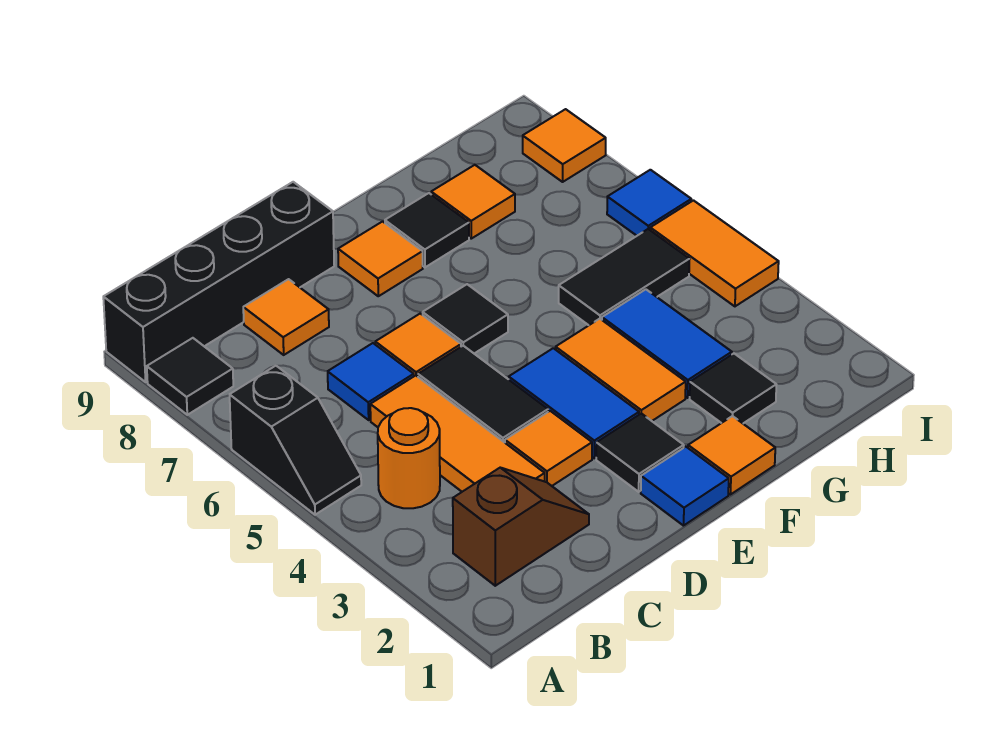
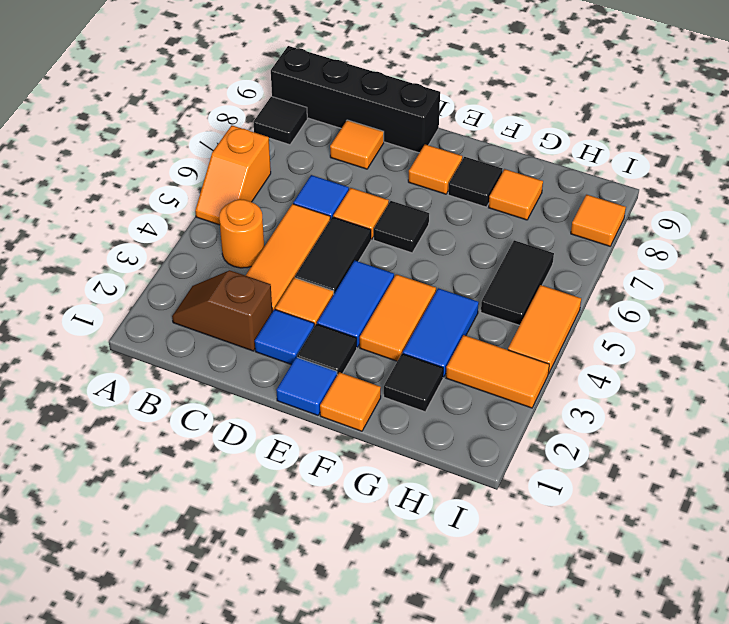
black 1x2 slope [230,366,361,515] -> orange 1x2 slope [195,125,271,225]
brown 1x2 slope [453,468,589,586] -> brown 1x2 slope turned to [172,270,272,351]
black 1x2 tile [559,229,690,325] -> black 1x2 tile turned to [481,240,554,325]
none -> orange 1x2 tile [446,335,549,408]
blue 1x1 tile [607,170,691,236] -> blue 1x1 tile moved to [255,309,314,365]

